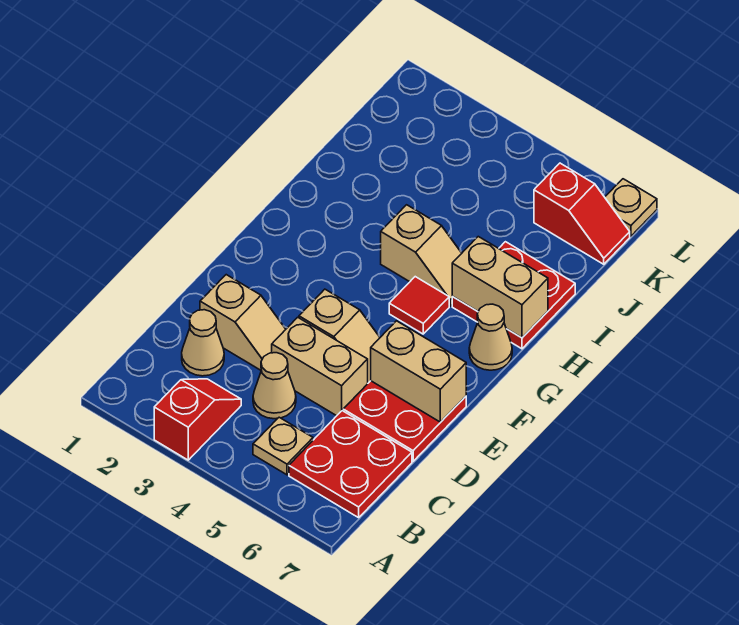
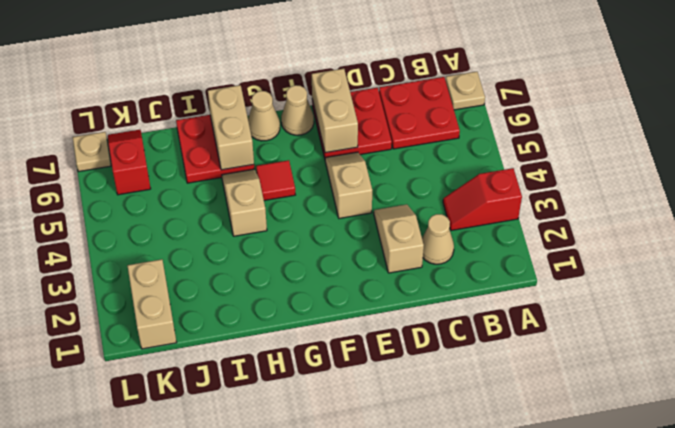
tan 1x1 plate [253,417,313,475] -> tan 1x1 plate moved to [446,72,485,110]
tan 1x1 cone [253,353,296,419] -> tan 1x1 cone moved to [281,85,314,135]
tan 1x2 brick [272,317,368,416] -> tan 1x2 brick moved to [127,259,177,349]

